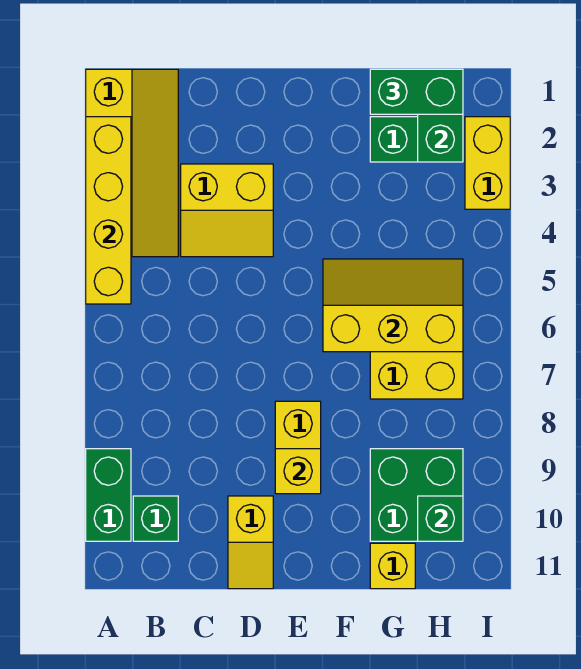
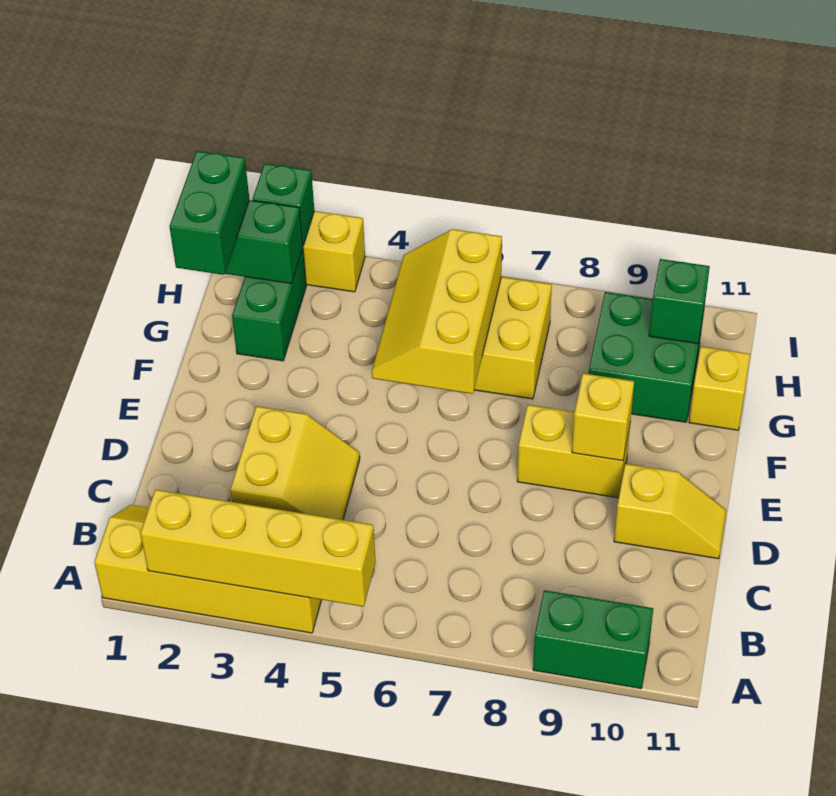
green 1x1 brick [133,496,178,541] -> green 1x1 brick moved to [253,164,314,245]

